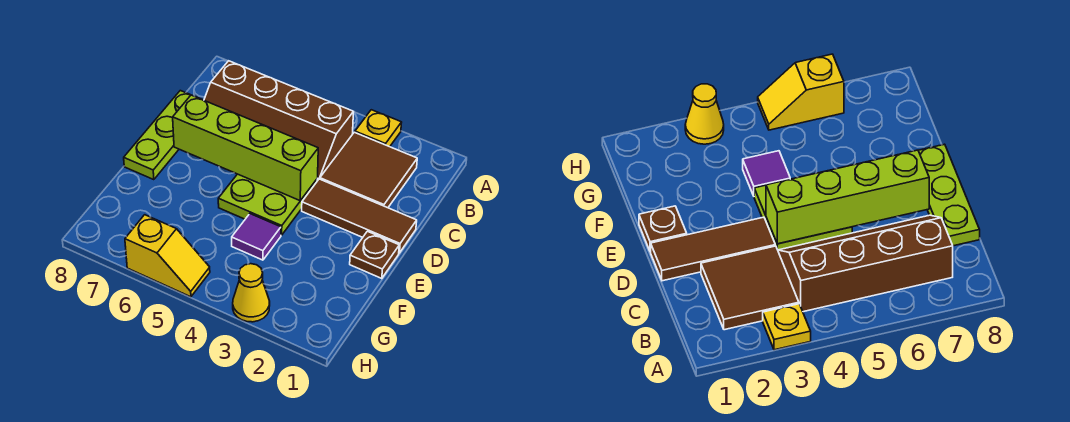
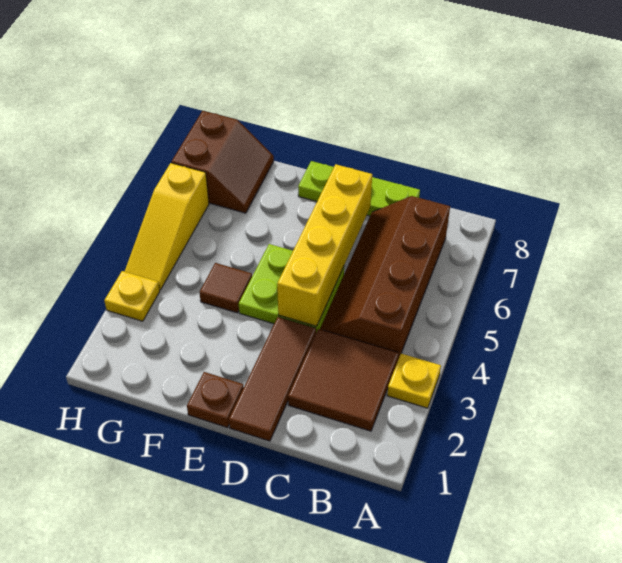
lime 1x4 brick [173,95,318,200] -> yellow 1x4 brick [277,164,372,326]
purple 1x1 tile [232,214,281,260] -> brown 1x1 tile [199,263,252,313]
none -> brown 2x2 slope [172,111,274,213]
yellow 1x1 cone [233,264,270,322] -> yellow 1x1 plate [104,271,160,321]
yellow 1x2 slope [125,215,210,297] -> yellow 1x3 slope [125,163,209,290]

